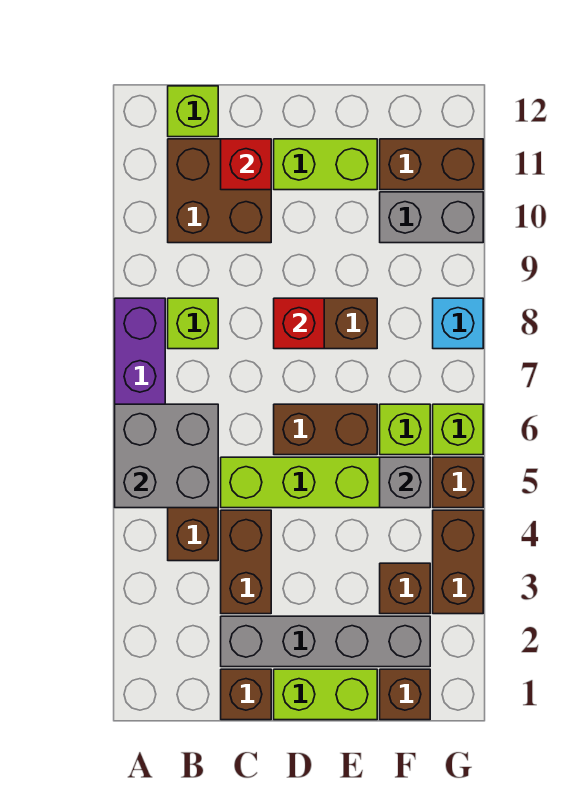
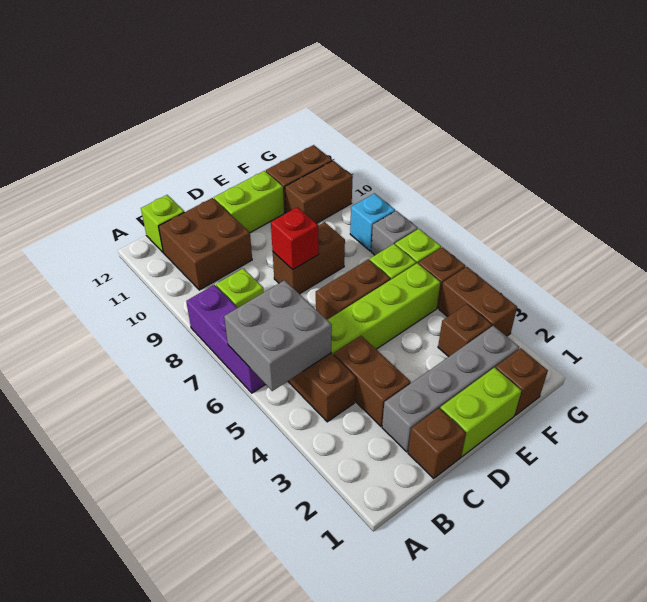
red 1x1 brick [221,139,271,190] -> none
grey 1x1 brick [380,457,430,508] -> grey 1x1 brick moved to [371,211,418,255]
grey 1x2 brick [380,192,483,243] -> brown 1x2 brick [285,161,353,224]

